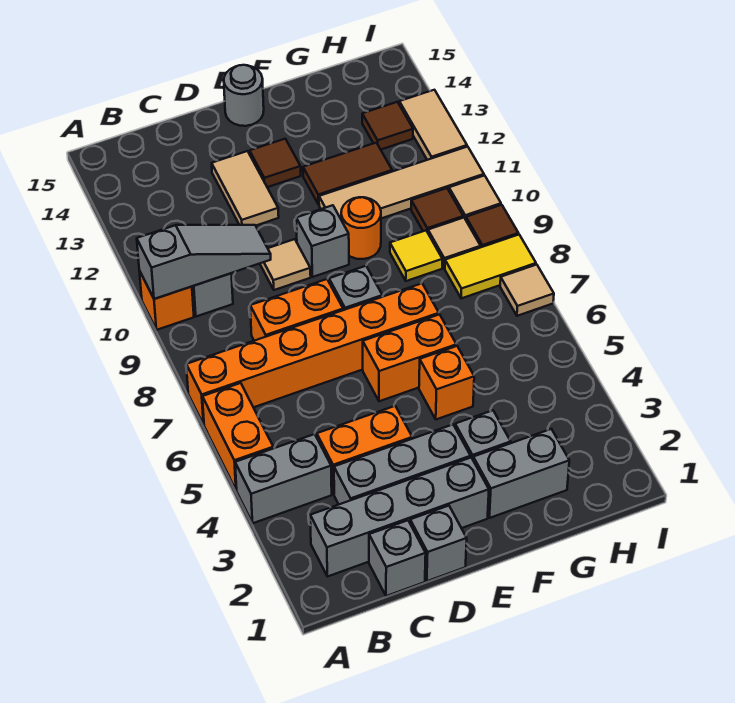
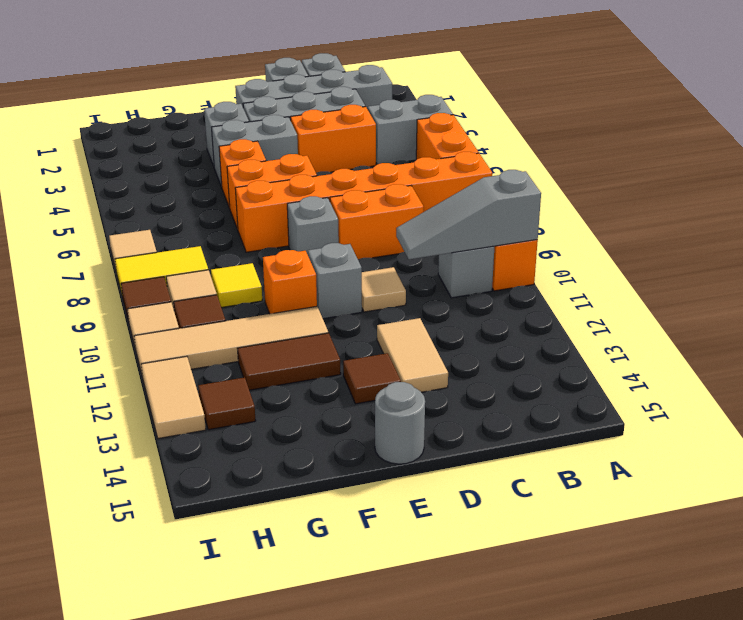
grey 1x2 brick [473,429,569,518] -> grey 1x2 brick moved to [212,115,298,187]
orange 1x1 round brick [341,197,381,259] -> orange 1x1 brick [263,250,317,314]

